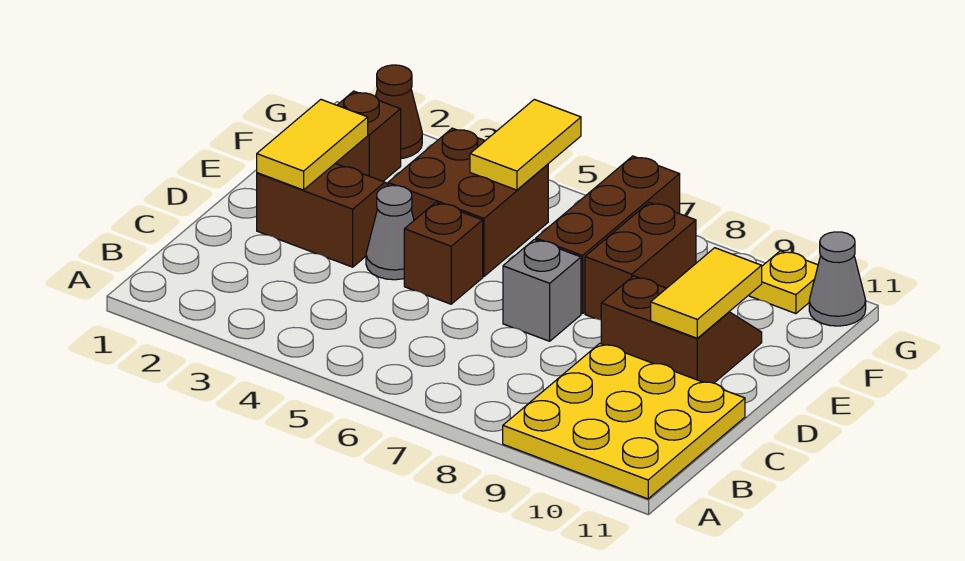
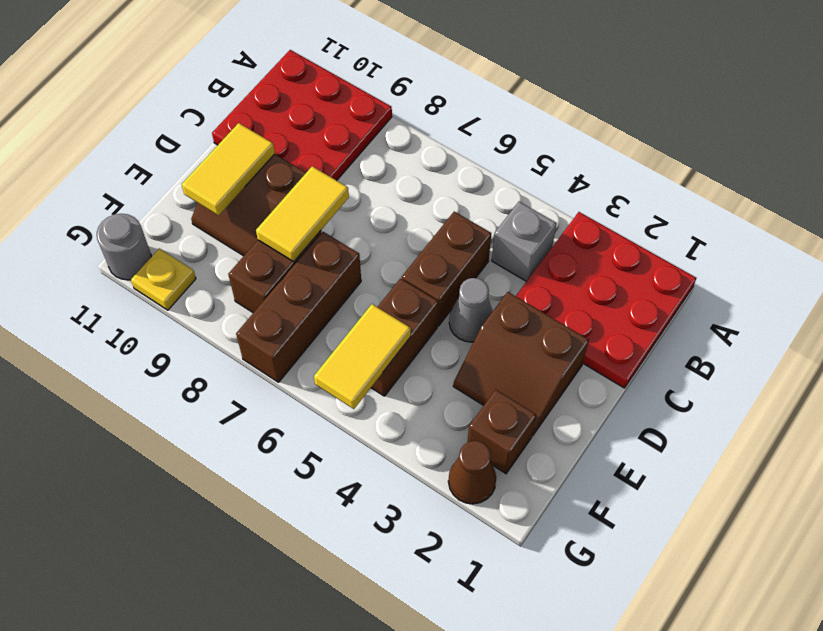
none -> red 3x3 plate [516,212,696,388]
yellow 3x3 plate [503,344,745,499] -> red 3x3 plate [212,50,392,181]
yellow 1x2 tile [257,100,368,190] -> yellow 1x2 tile moved to [256,166,349,262]
brown 1x1 brick [404,202,483,304] -> brown 1x2 brick [402,212,491,326]
grey 1x1 brick [503,239,581,341] -> grey 1x1 brick moved to [492,202,557,281]
brown 2x2 brick [388,128,548,276] -> brown 1x2 brick [371,279,438,396]
grey 1x1 cone [809,232,866,326] -> grey 1x1 round brick [97,214,151,280]

